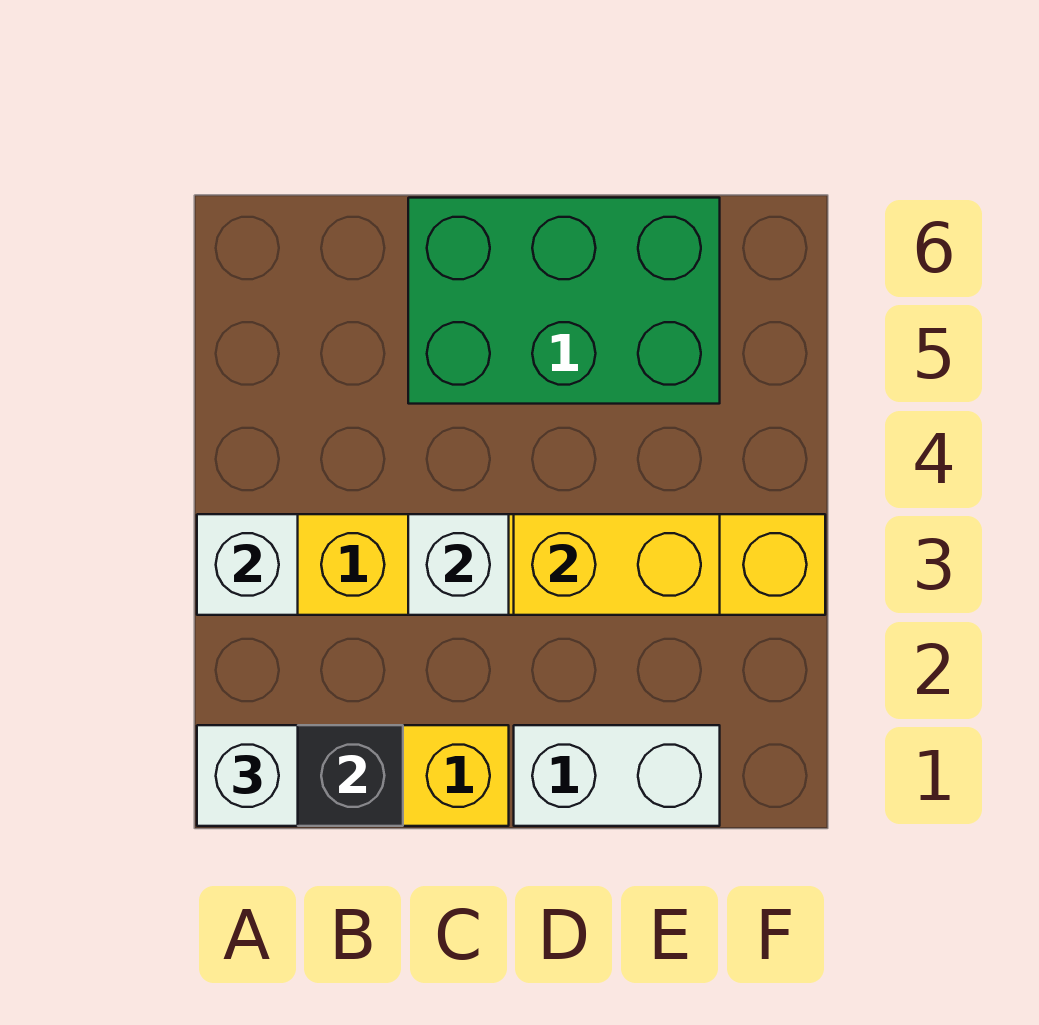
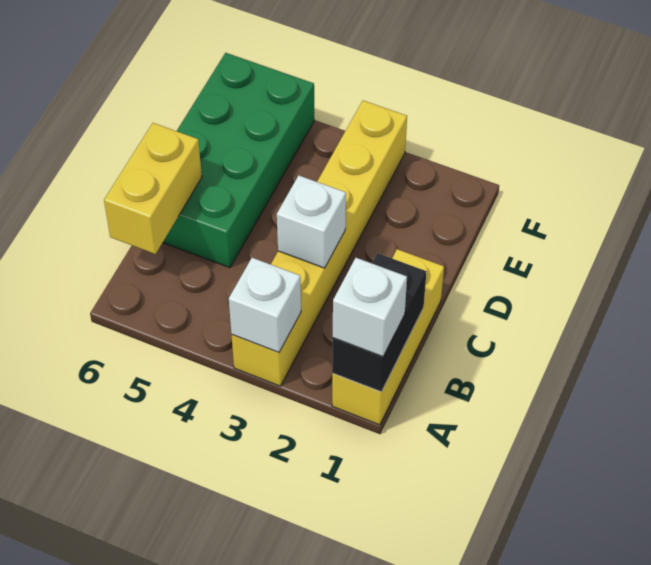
green 2x3 brick [408,198,720,404] -> green 2x4 brick [163,53,314,268]
white 1x2 brick [514,725,720,826] -> none
yellow 1x2 brick [514,514,720,615] -> yellow 1x2 brick moved to [104,123,202,254]

